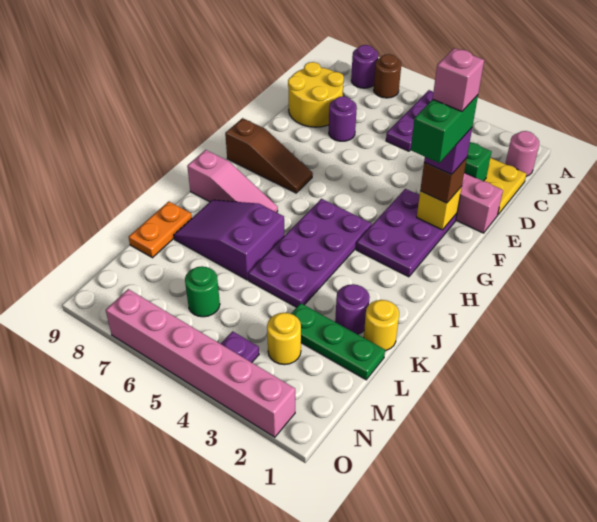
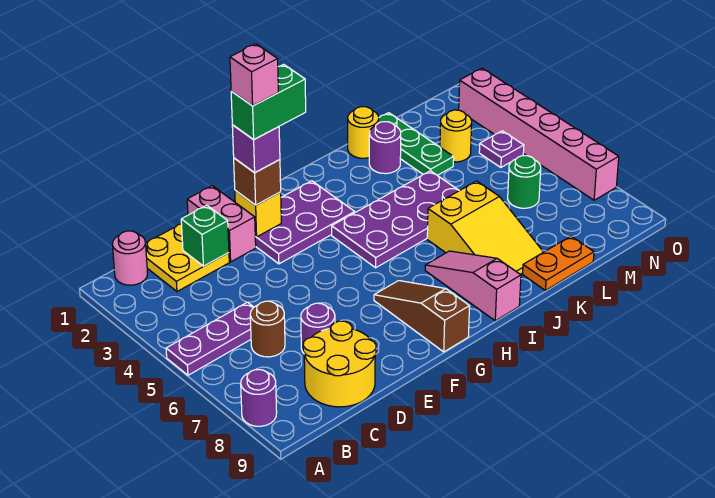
brown 1x1 round brick [374,54,401,98] -> brown 1x1 round brick moved to [250,301,285,357]
purple 2x3 slope [174,200,284,280] -> yellow 2x3 slope [427,181,543,274]

